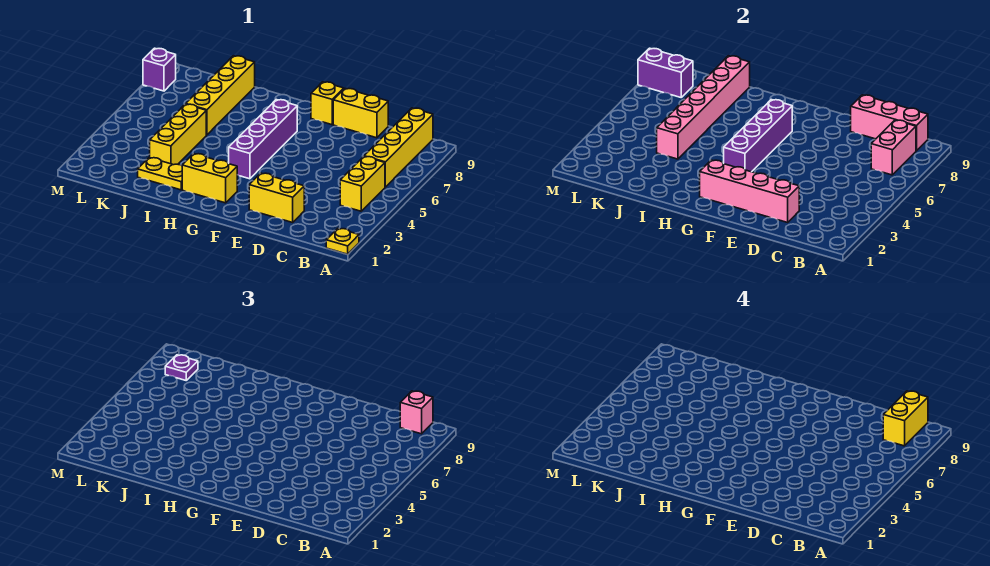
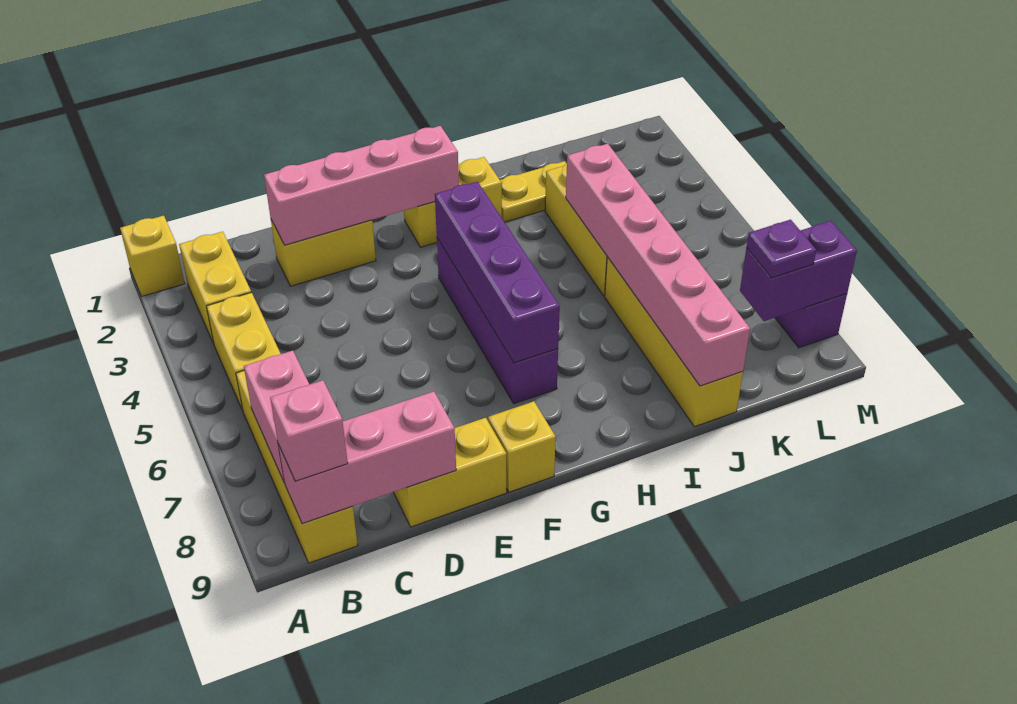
yellow 1x1 plate [326,229,359,254] -> yellow 1x1 brick [120,216,185,296]
yellow 1x2 brick [883,391,928,446] -> yellow 1x2 brick moved to [179,232,251,344]

